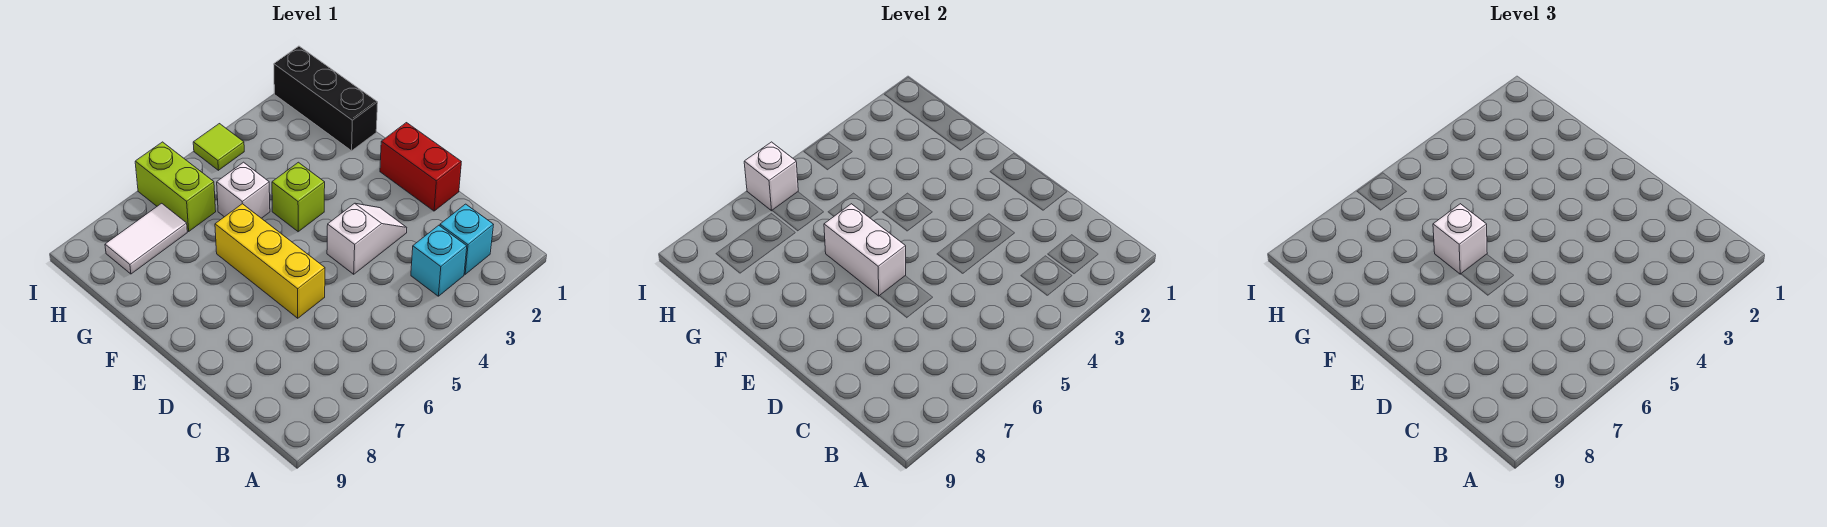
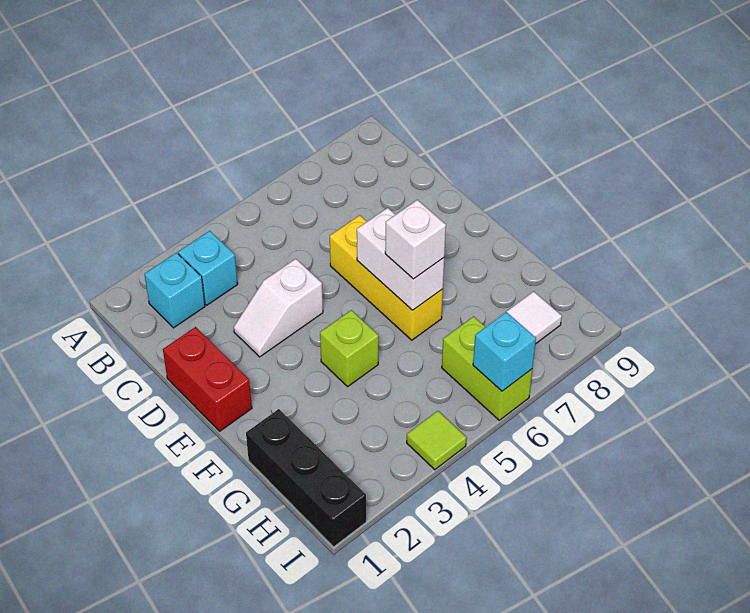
white 1x1 brick [217,162,270,218] -> none
white 1x1 brick [744,142,798,211] -> cyan 1x1 brick [473,312,536,391]

